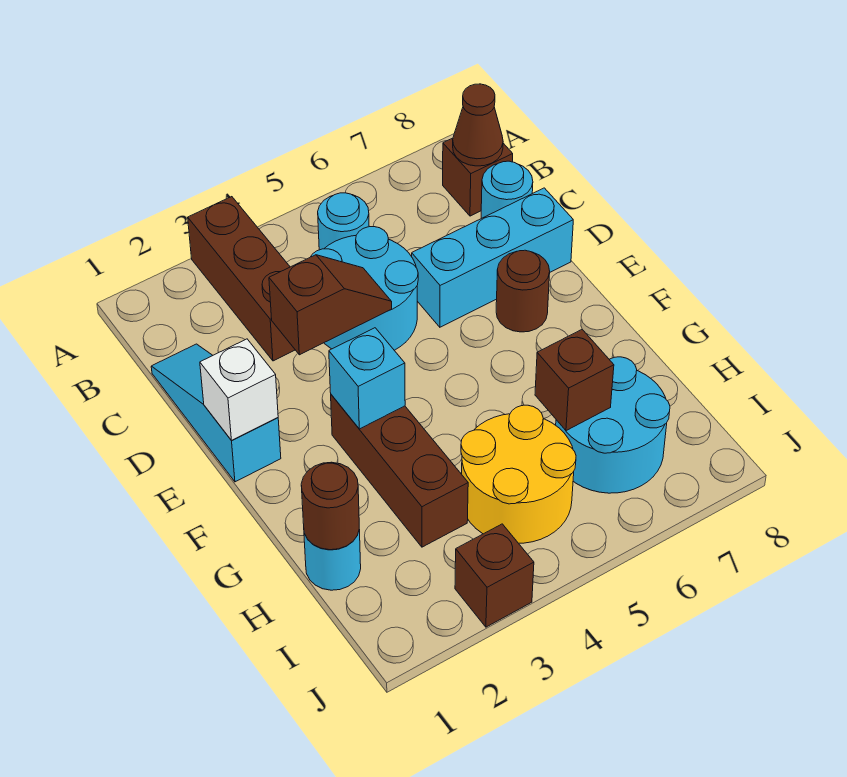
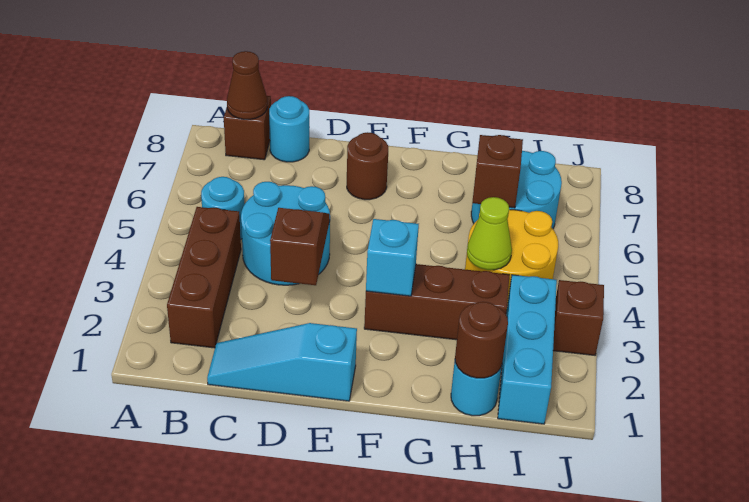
brown 1x3 brick [188,197,295,361] -> brown 1x3 brick turned to [167,207,241,348]
cyan 1x3 brick [412,188,573,327] -> cyan 1x3 brick moved to [498,275,557,424]
white 1x1 brick [200,339,278,440] -> none
none -> lime 1x1 cone [467,197,512,270]

